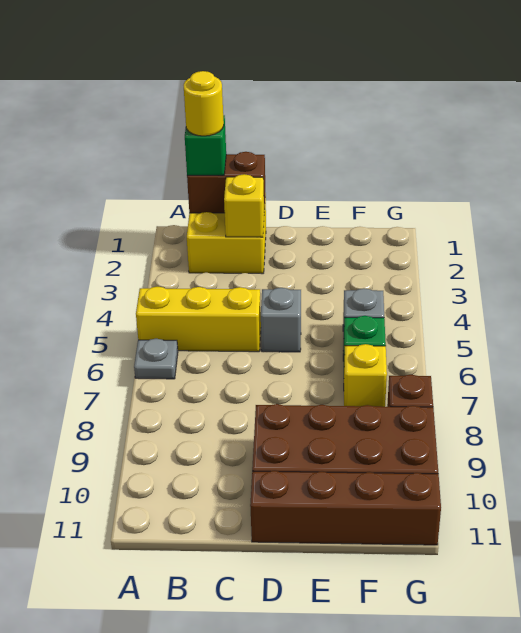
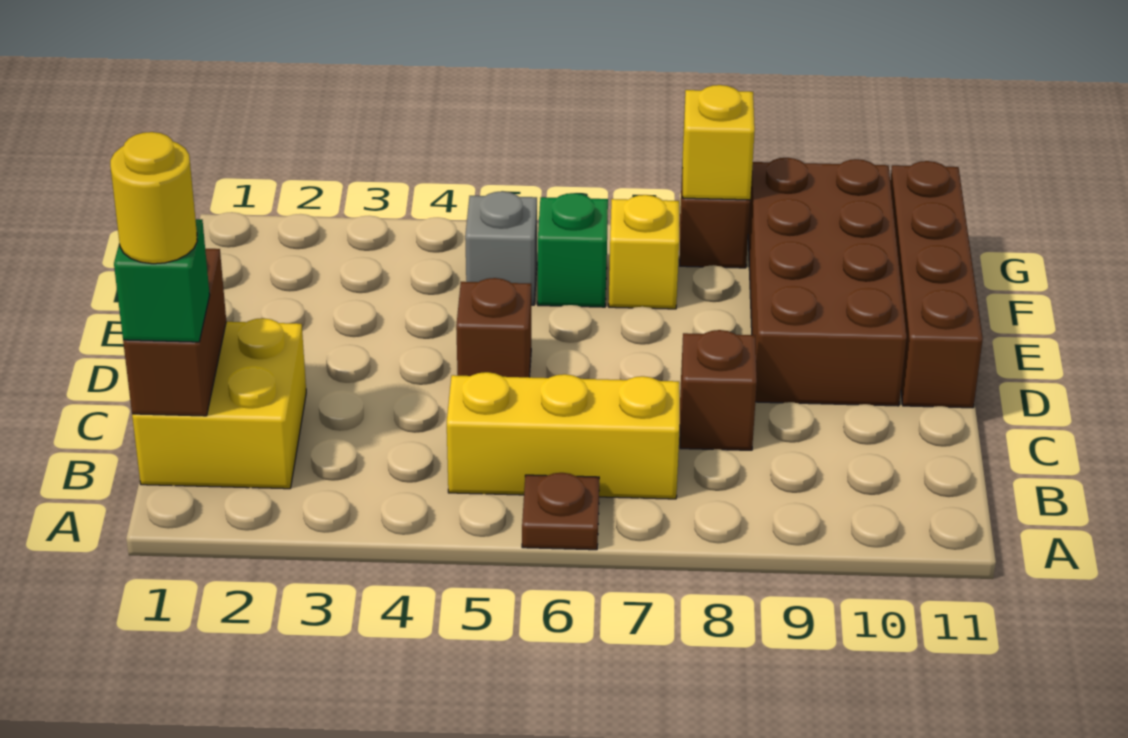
yellow 1x3 brick [136,287,261,352] -> yellow 1x3 brick turned to [447,372,680,499]
grey 1x1 plate [134,339,178,379] -> brown 1x1 plate [522,473,599,550]
yellow 1x1 brick [224,174,264,237] -> yellow 1x1 brick moved to [682,85,755,200]
none -> brown 1x1 brick [680,330,757,450]
grey 1x1 brick [261,288,301,352] -> brown 1x1 brick [456,278,531,377]

